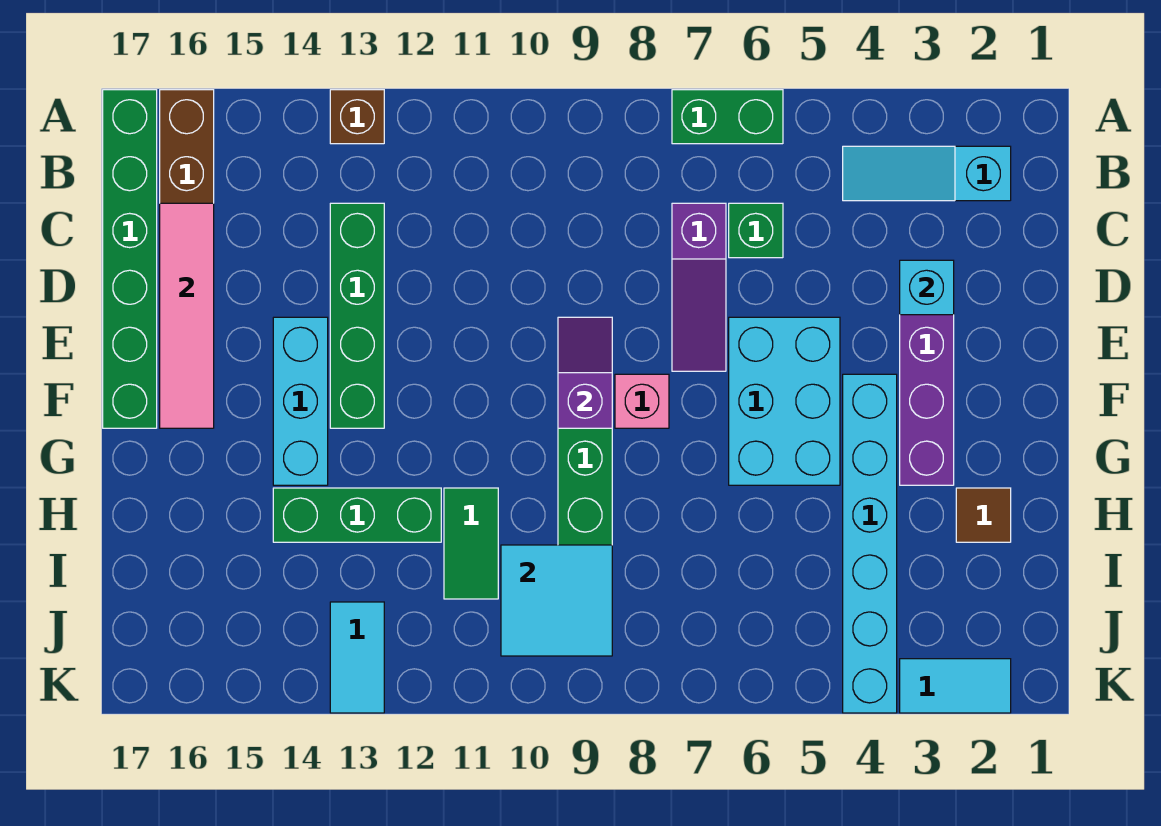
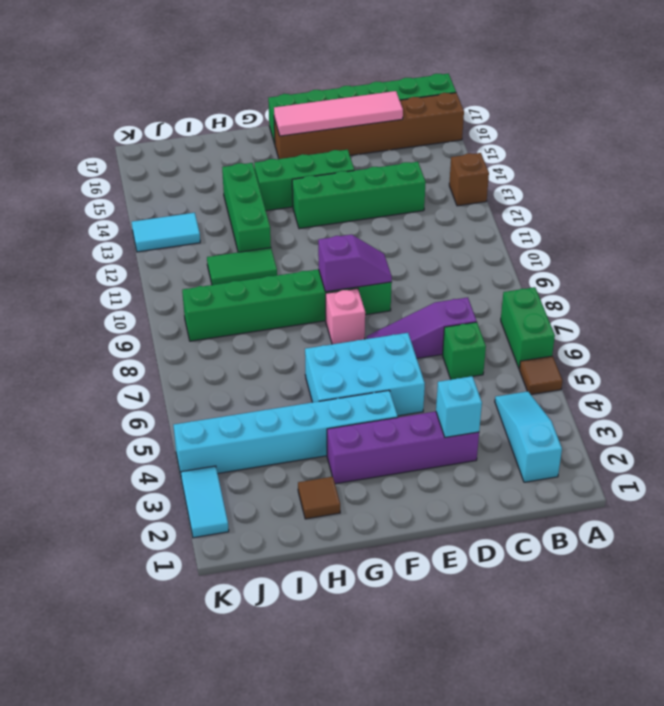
none -> brown 1x1 tile [519,356,562,395]
cyan 1x3 brick [273,317,328,485] -> green 1x3 brick [254,150,354,211]
cyan 2x2 tile [501,545,612,656] -> none

